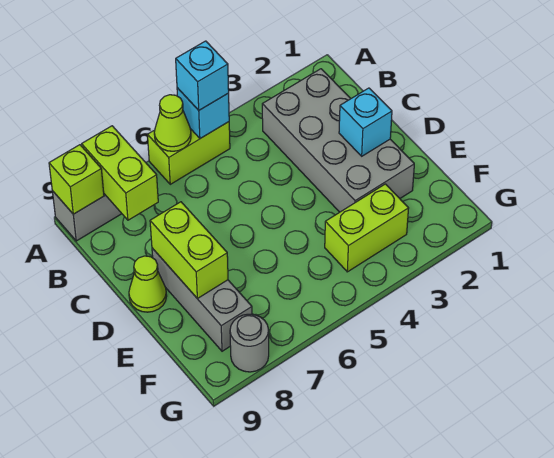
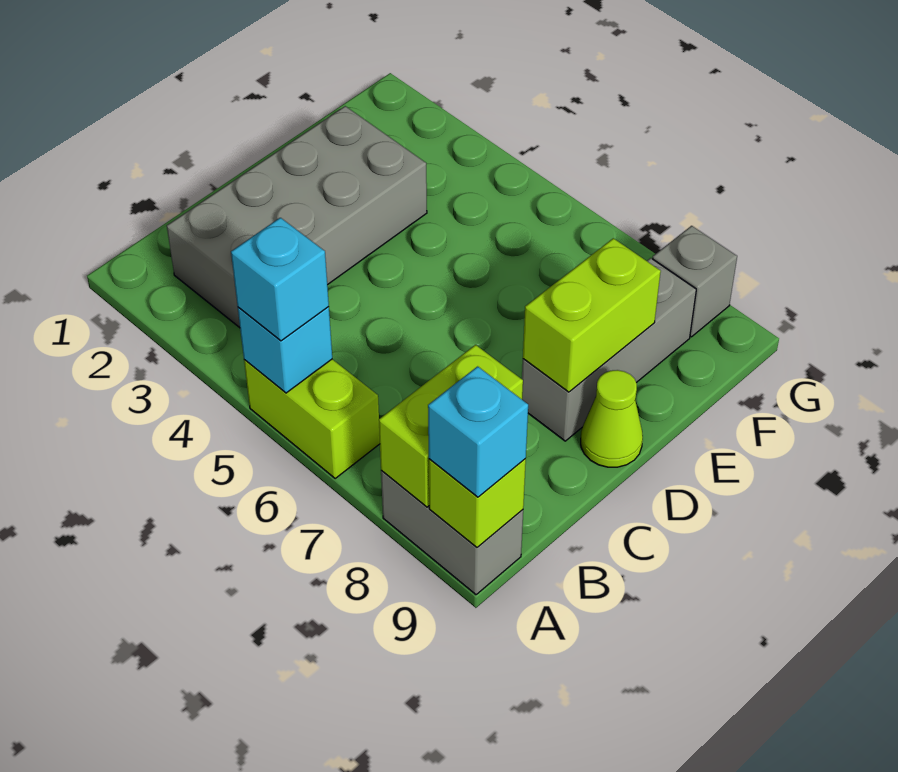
lime 1x1 cone [154,95,191,151] -> none
cyan 1x1 brick [339,88,392,156] -> cyan 1x1 brick moved to [428,366,528,497]
lime 1x2 brick [325,184,409,272] -> none
grey 1x1 round brick [230,314,269,372] -> grey 1x1 brick [652,226,737,337]

